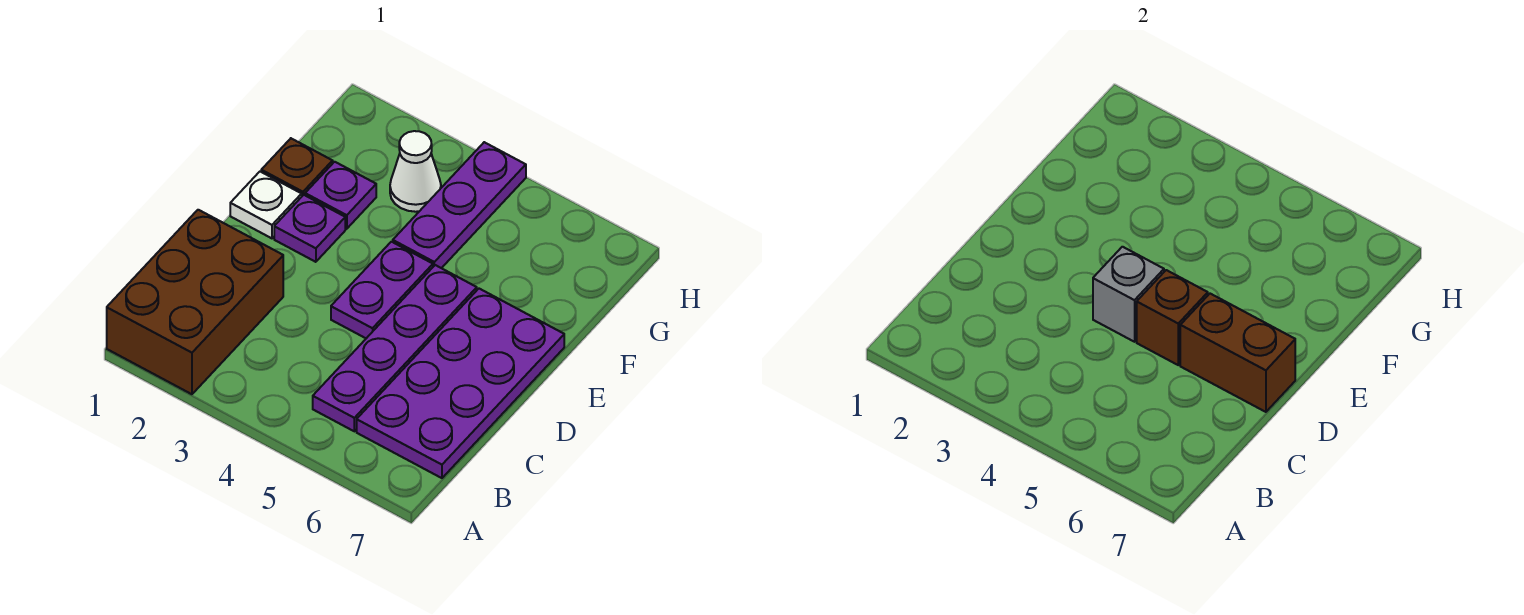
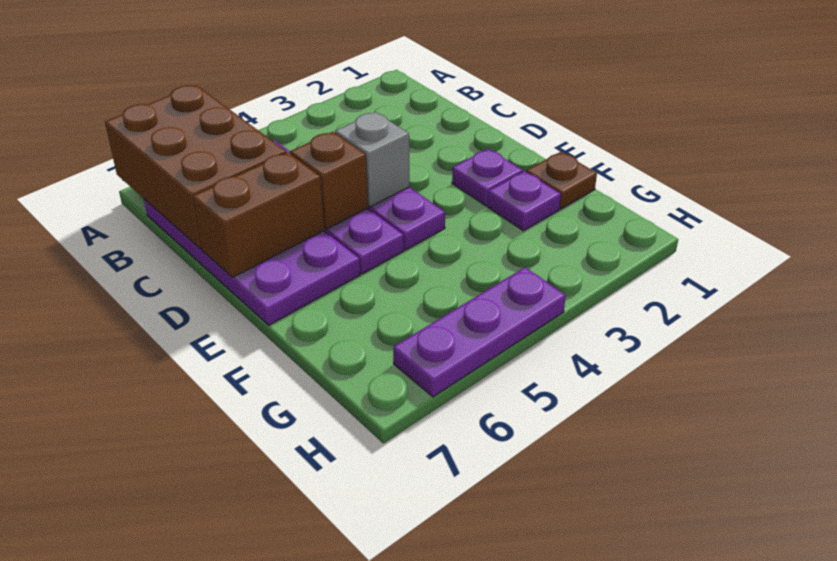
brown 2x3 brick [107,210,283,394] -> brown 2x3 brick moved to [105,85,286,249]
white 1x1 plate [230,172,302,238] -> none
purple 1x3 plate [393,142,526,268] -> purple 1x3 plate turned to [393,267,566,397]
white 1x1 cone [390,131,441,212] -> none

